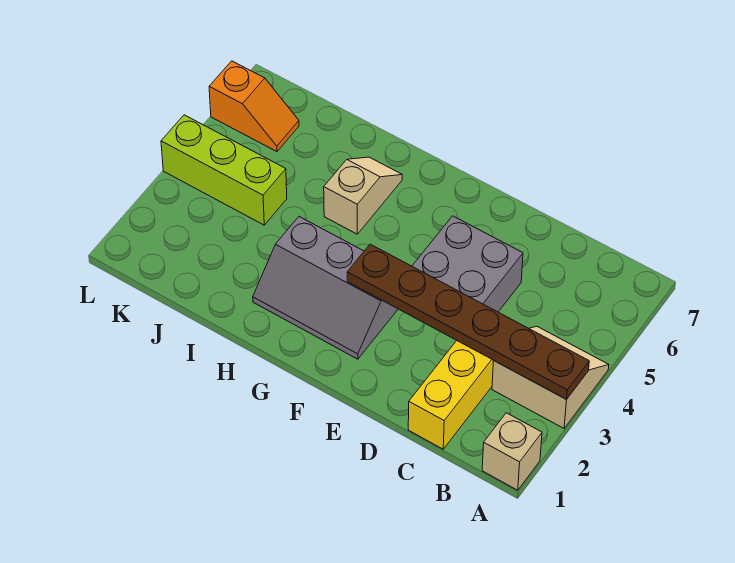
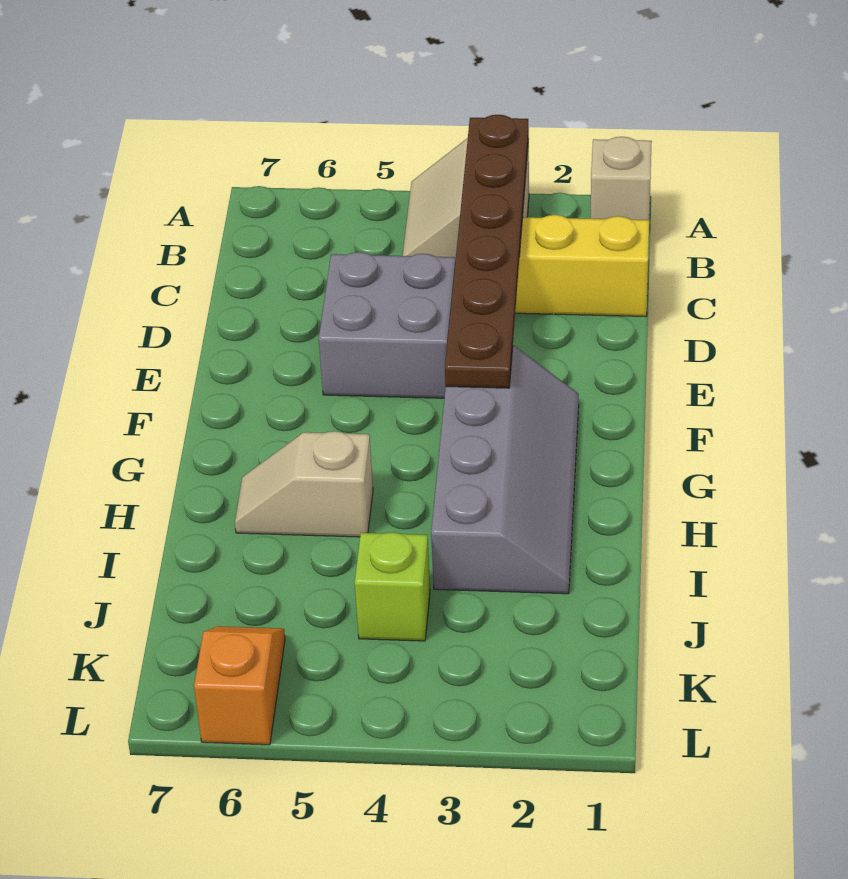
grey 2x3 slope [253,217,398,359] -> grey 2x4 slope [431,345,579,594]
lime 1x3 brick [161,115,287,225] -> lime 1x1 brick [355,532,430,641]

